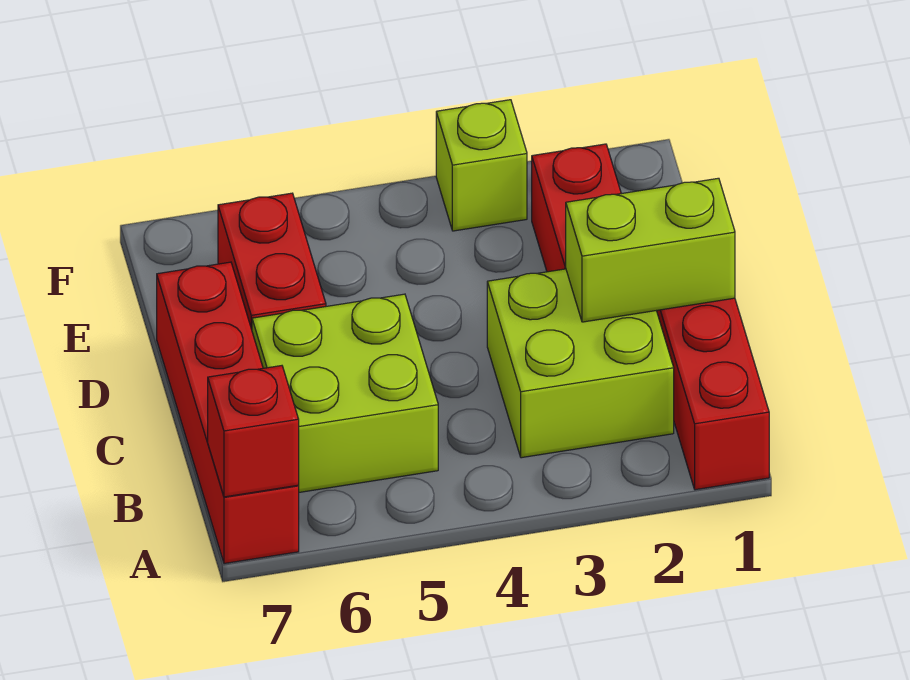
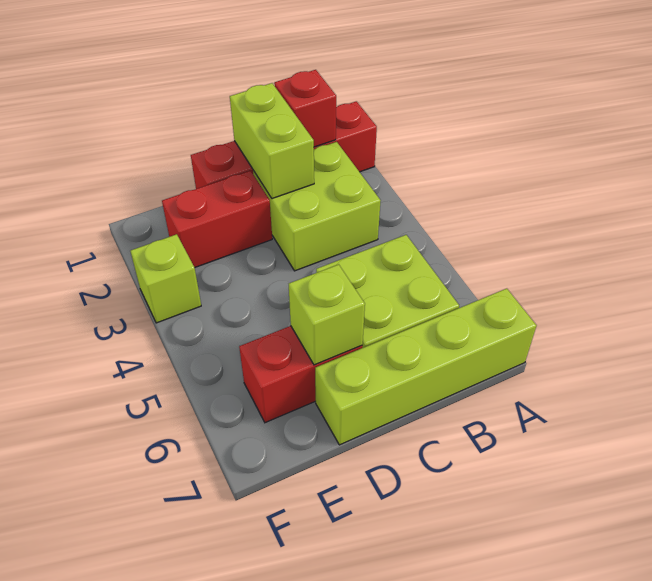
red 1x4 brick [157,262,299,564] -> lime 1x4 brick [315,289,537,445]
red 1x1 brick [208,366,299,497] -> red 1x1 brick moved to [274,70,336,147]
none -> lime 1x1 brick [289,264,365,365]

